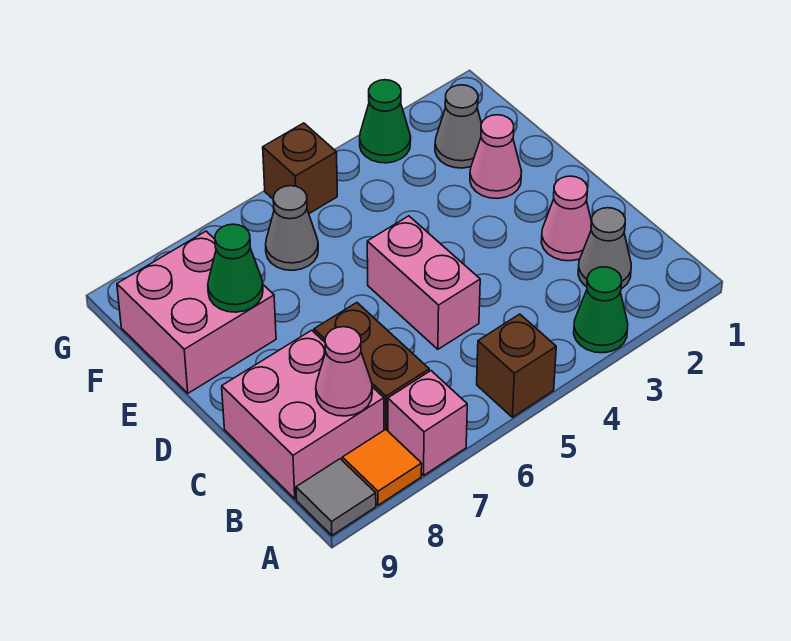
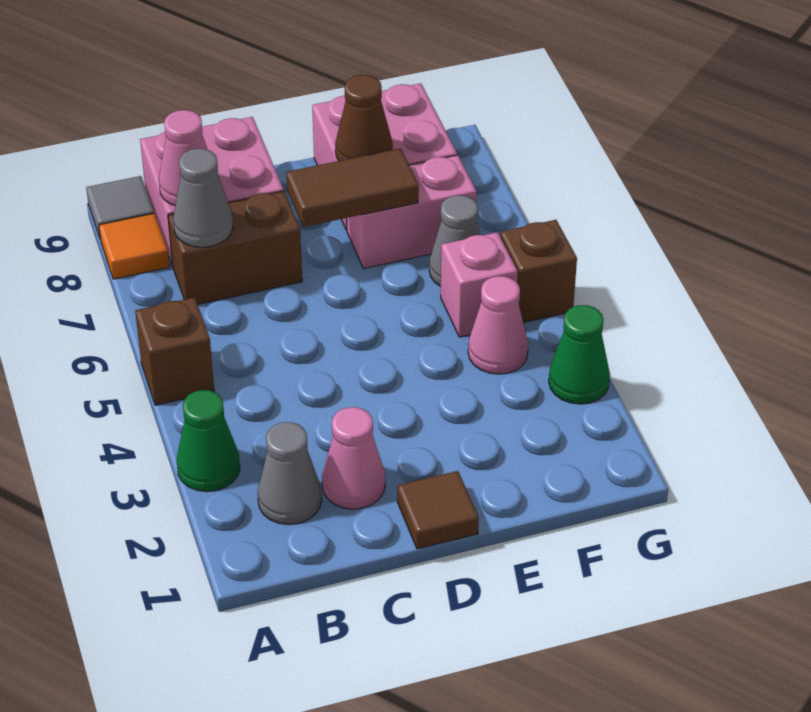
pink 1x1 brick [388,371,467,475] -> pink 1x1 brick moved to [441,232,518,337]
pink 1x2 brick [367,216,480,349] -> pink 1x2 brick moved to [347,155,477,269]
none -> brown 1x1 tile [397,471,479,549]
none -> brown 1x2 tile [286,148,419,227]
pink 1x1 cone [470,115,522,199] -> pink 1x1 cone moved to [468,276,528,374]
green 1x1 cone [208,224,263,312] -> brown 1x1 cone [335,75,393,161]
grey 1x1 cone [435,85,481,168] -> grey 1x1 cone moved to [173,149,233,247]

